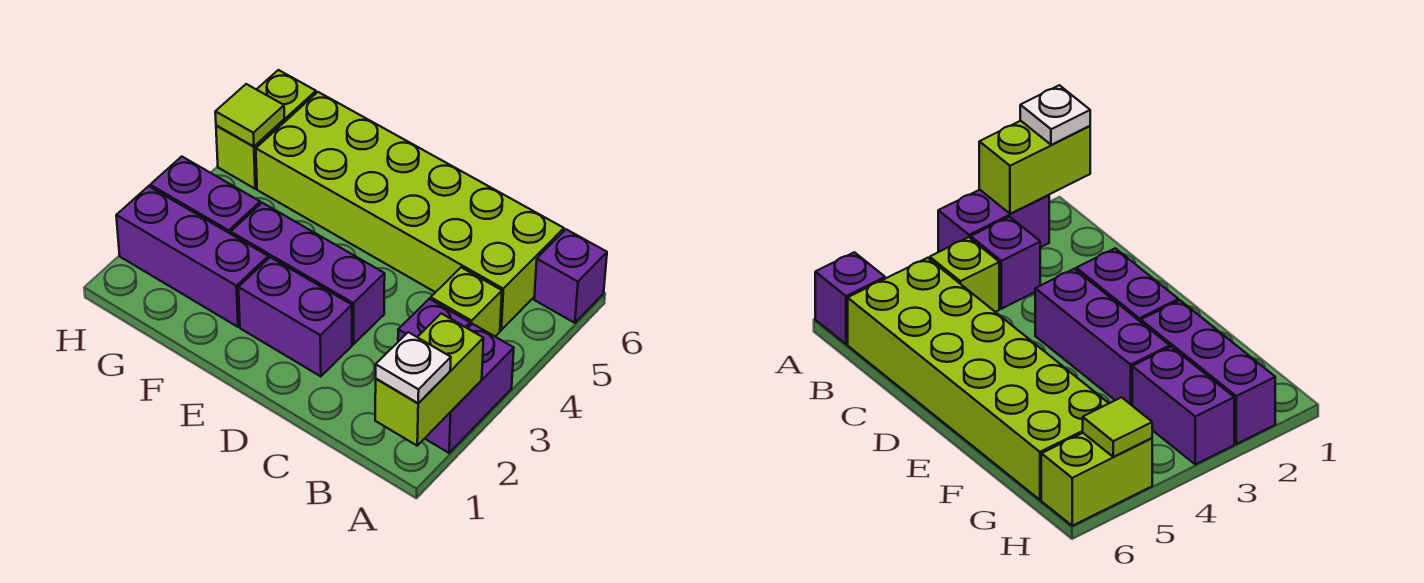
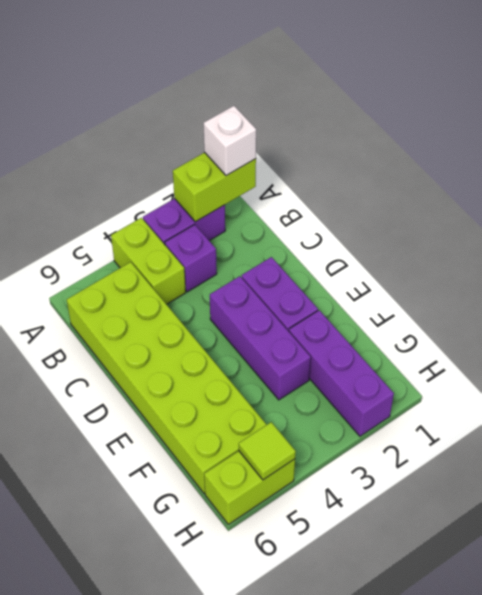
white 1x1 plate [376,332,451,403] -> white 1x1 brick [203,106,256,176]
purple 1x1 brick [534,229,607,323] -> none
lime 1x1 brick [431,267,502,336] -> lime 1x2 brick [111,218,186,304]
purple 1x2 brick [150,157,260,234] -> none

